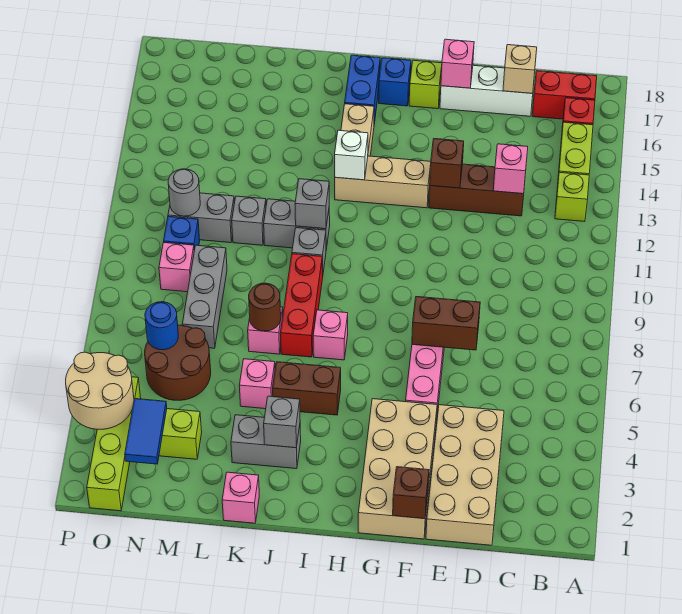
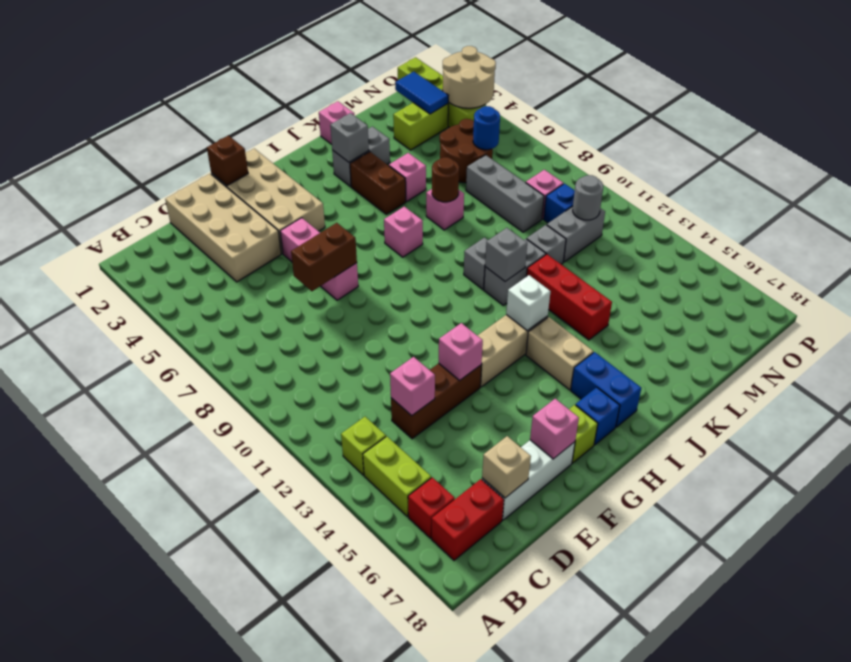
brown 1x1 brick [430,139,464,188] -> pink 1x1 brick [439,323,483,380]
brown 1x2 brick [273,362,341,415] -> brown 1x2 brick turned to [350,152,406,214]
red 1x3 brick [280,254,323,357] -> red 1x3 brick moved to [526,254,612,340]

